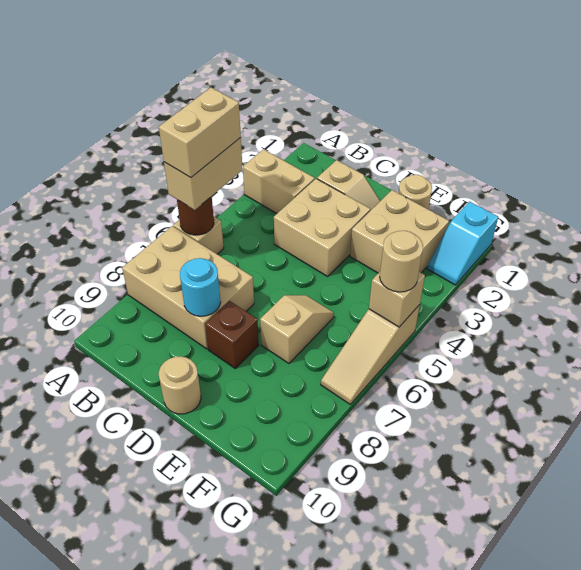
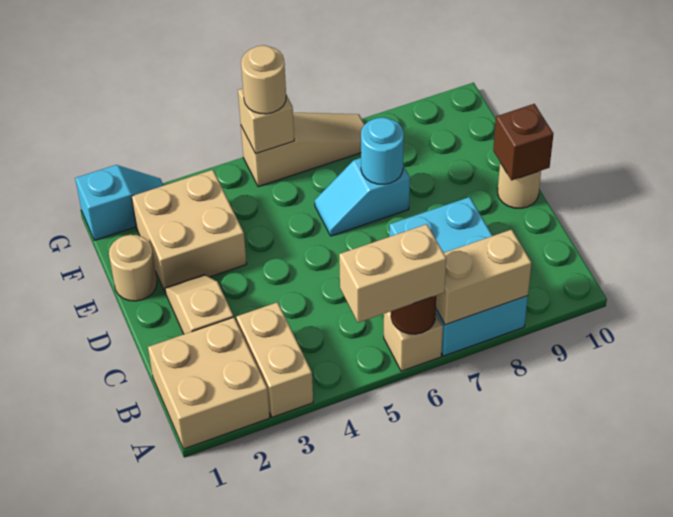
tan 1x2 brick [159,88,241,178] -> tan 1x2 brick moved to [436,229,531,325]
tan 2x3 brick [122,226,254,349] -> cyan 2x3 brick [389,197,528,356]
tan 2x2 brick [274,179,370,276] -> tan 2x2 brick moved to [148,317,270,449]
cyan 1x1 round brick [180,258,221,316] -> cyan 1x1 round brick moved to [361,117,404,184]
brown 1x1 brick [205,301,259,368] -> brown 1x1 brick moved to [493,104,553,181]
tan 1x2 slope [260,295,334,363] -> cyan 1x2 slope [315,158,410,236]

